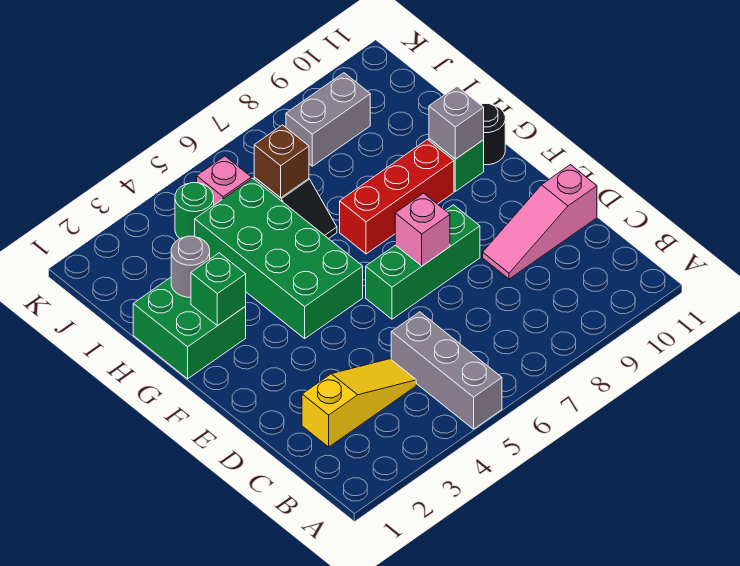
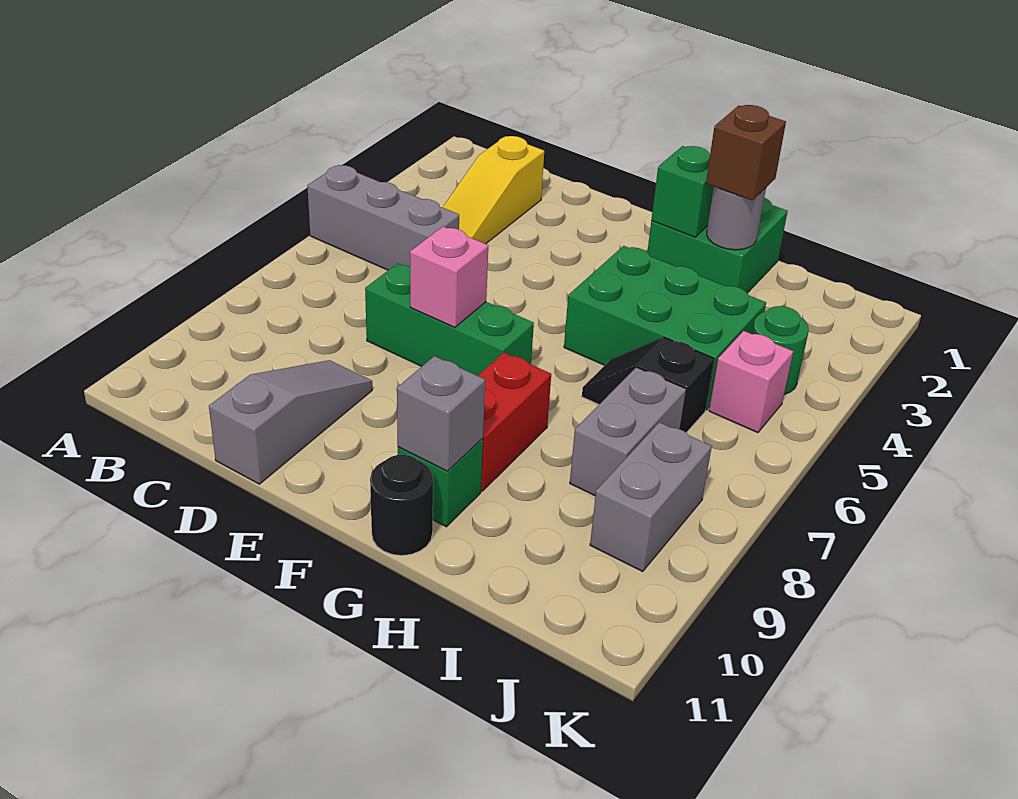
pink 1x3 slope [483,165,597,279] -> grey 1x3 slope [209,360,372,484]
green 1x3 brick [366,205,480,319] -> green 1x3 brick turned to [365,263,534,376]
green 2x4 brick [195,178,363,338] -> green 2x3 brick [564,246,766,410]
red 1x3 brick [340,140,454,254] -> red 1x2 brick [478,353,551,491]
brown 1x1 brick [254,125,309,198] -> brown 1x1 brick moved to [706,105,786,201]
none -> grey 1x2 brick [570,367,686,496]

